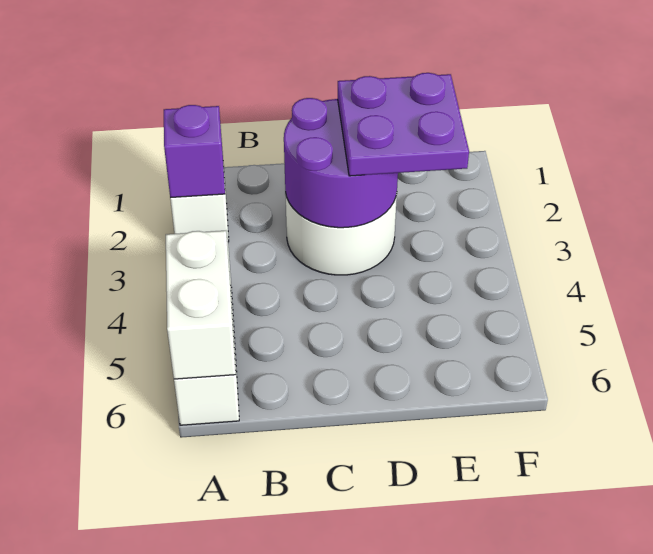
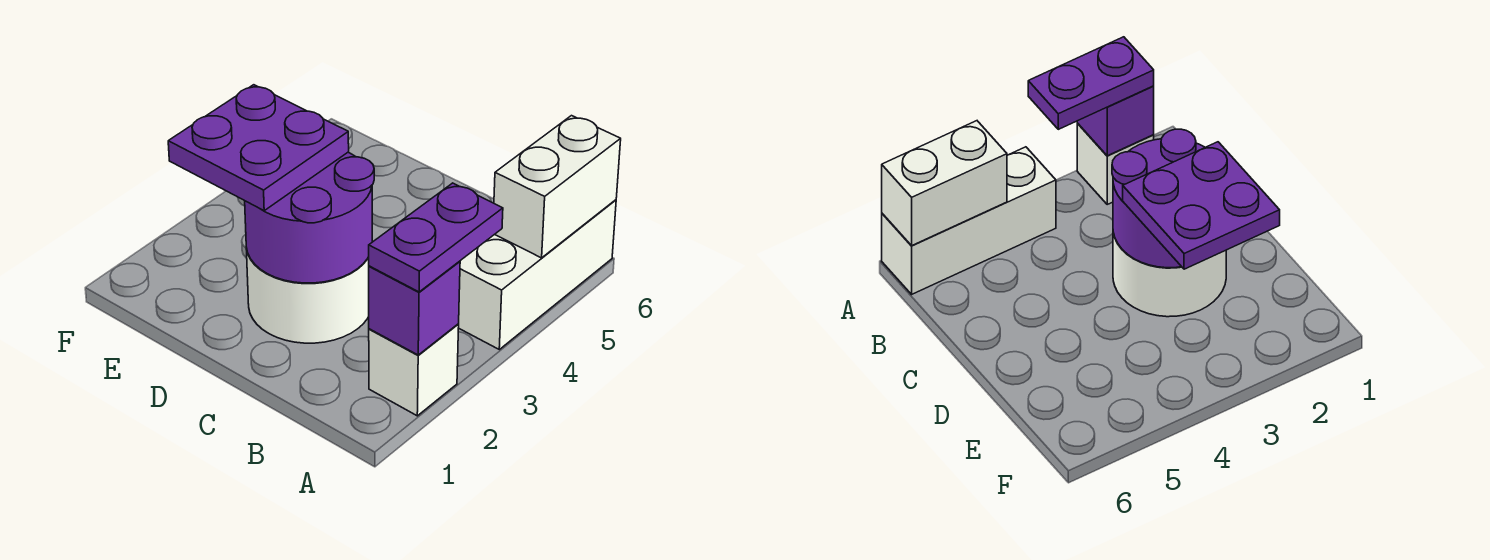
none -> purple 1x2 plate [368,183,503,292]

